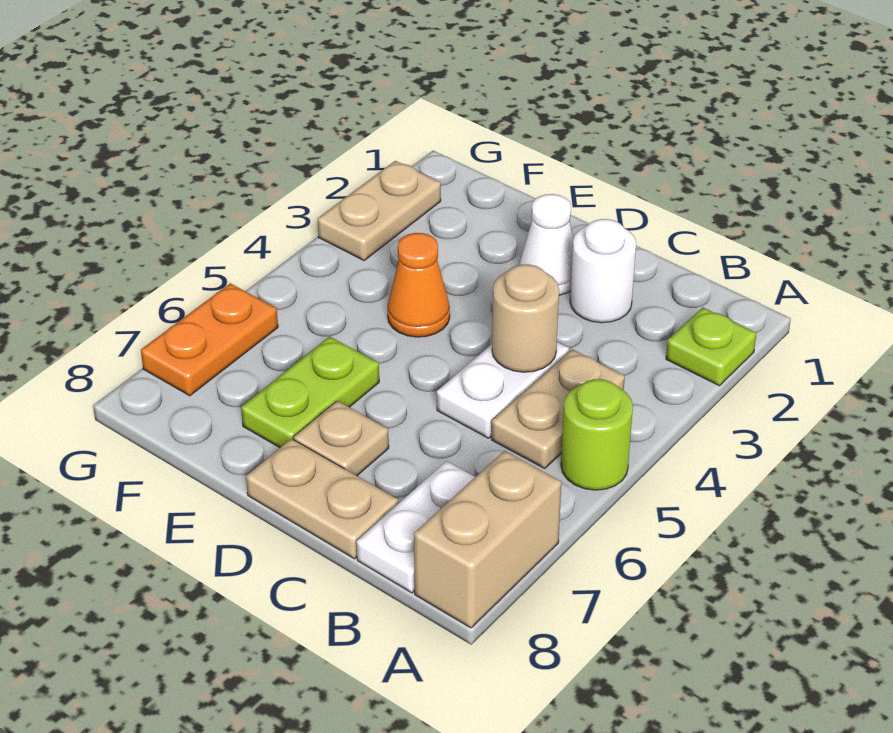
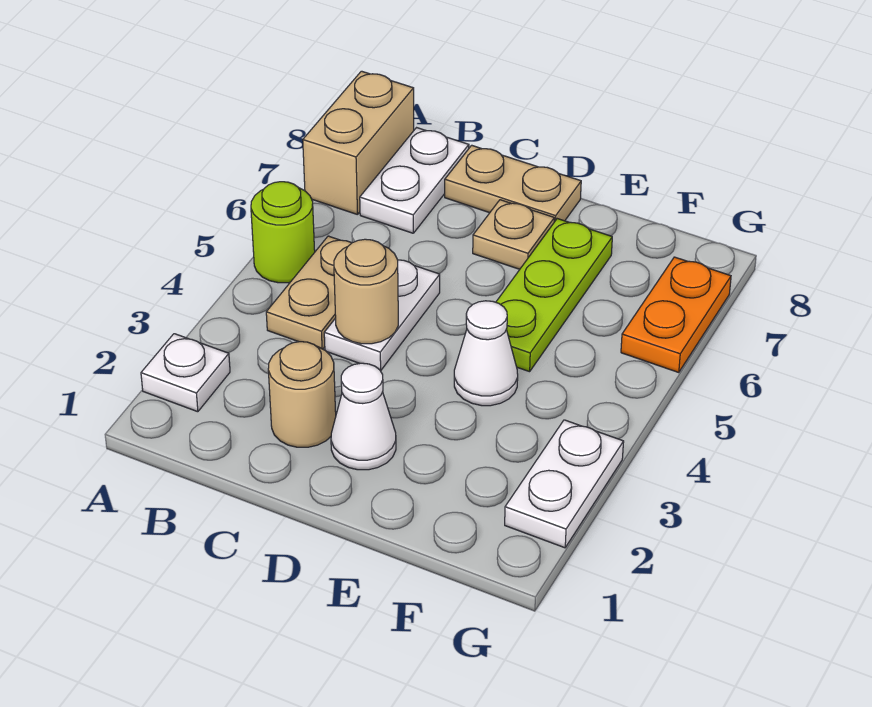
lime 1x1 plate [666,308,756,386] -> white 1x1 plate [141,334,230,412]
white 1x1 round brick [570,219,636,323] -> tan 1x1 round brick [268,342,336,447]
orange 1x1 cone [387,233,450,337] -> white 1x1 cone [454,301,518,406]
lime 1x2 plate [241,337,379,447] -> lime 1x3 plate [496,219,612,372]
tan 1x2 plate [318,161,441,260] -> white 1x2 plate [505,420,624,548]

